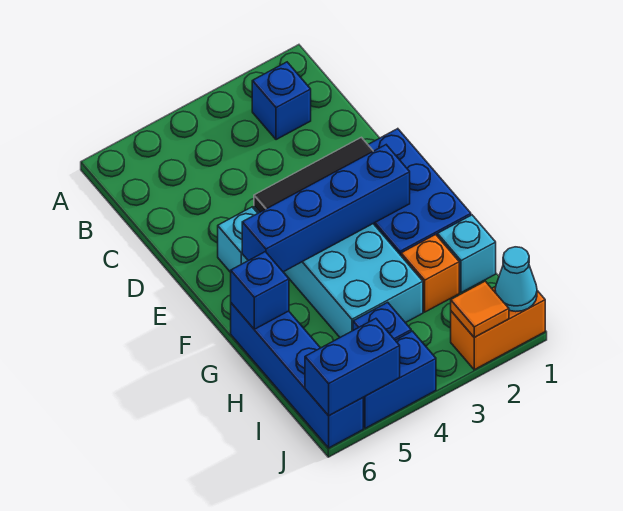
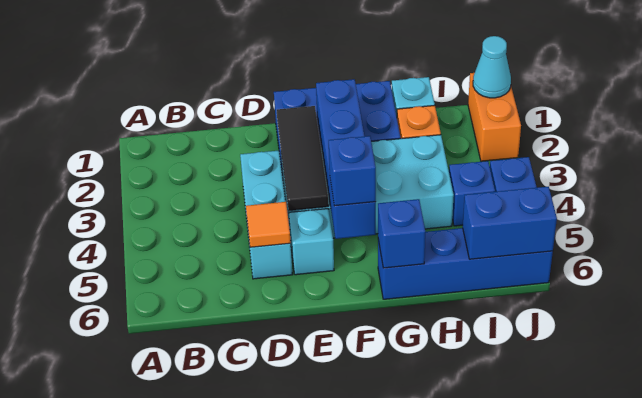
blue 1x1 brick [252,62,311,140] -> blue 1x1 brick moved to [329,136,376,206]
none -> cyan 1x3 brick [240,150,293,279]
orange 1x1 tile [451,281,509,337] -> orange 1x1 tile moved to [246,202,291,247]
blue 1x2 brick [305,319,400,416] -> blue 1x2 brick turned to [463,187,557,259]

